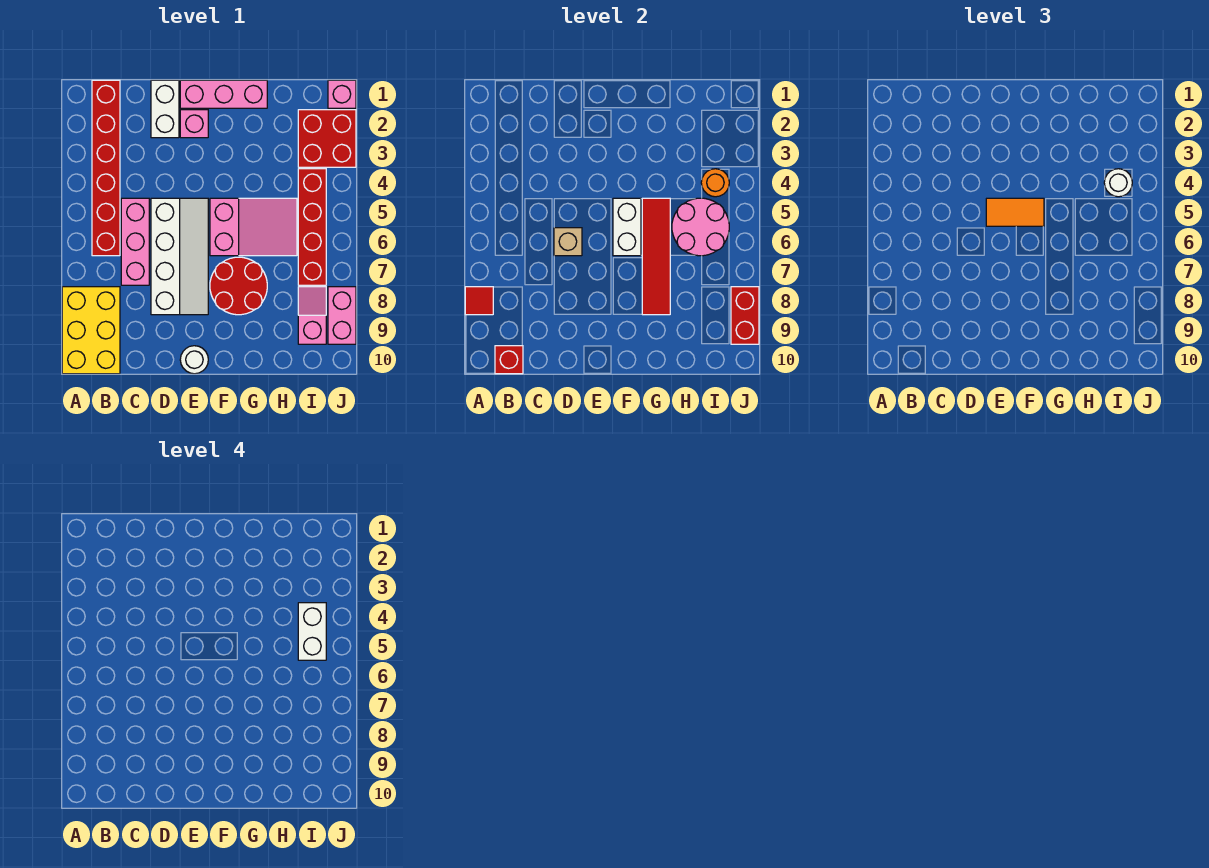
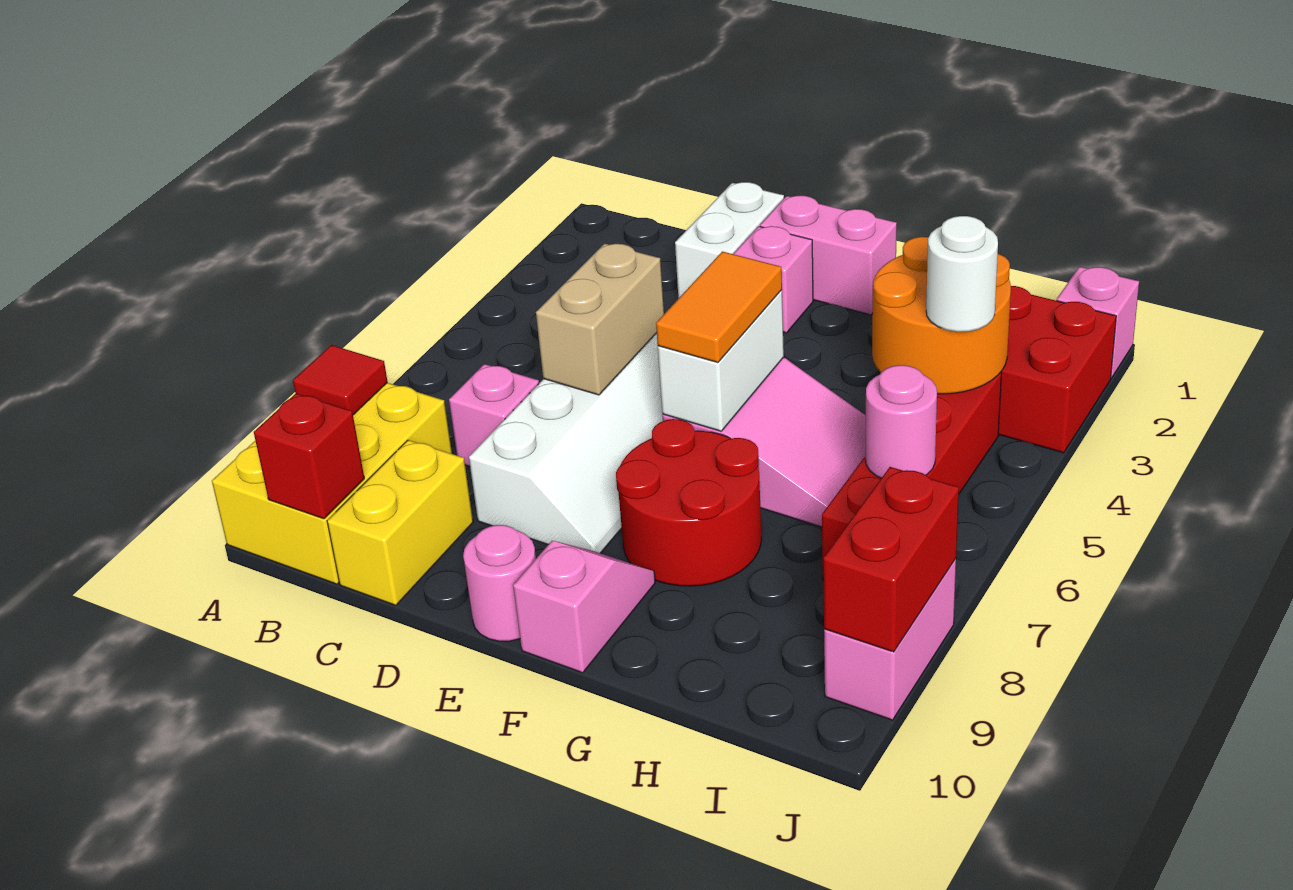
red 1x6 brick [92,80,120,256] -> none
pink 1x3 brick [121,198,149,285] -> pink 1x1 brick [449,364,539,467]
none -> yellow 1x2 brick [327,440,473,605]
tan 1x1 brick [554,228,582,256] -> tan 1x2 brick [536,243,664,395]
pink 1x3 brick [180,80,267,108] -> pink 1x2 brick [760,196,897,315]
orange 1x2 tile [986,198,1044,226] -> orange 1x2 tile turned to [656,252,782,363]
white 1x1 round brick [180,346,208,374] -> pink 1x1 round brick [463,525,536,641]
red 1x4 tile [642,198,670,315] -> none
pink 2x2 round brick [672,198,729,256] -> pink 1x1 round brick [866,365,937,478]
orange 1x1 round brick [701,169,729,197] -> orange 2x2 round brick [872,237,1011,394]
white 1x2 brick [298,603,326,660] -> none
pink 1x2 slope [298,287,326,344] -> pink 1x2 slope moved to [513,541,655,673]

